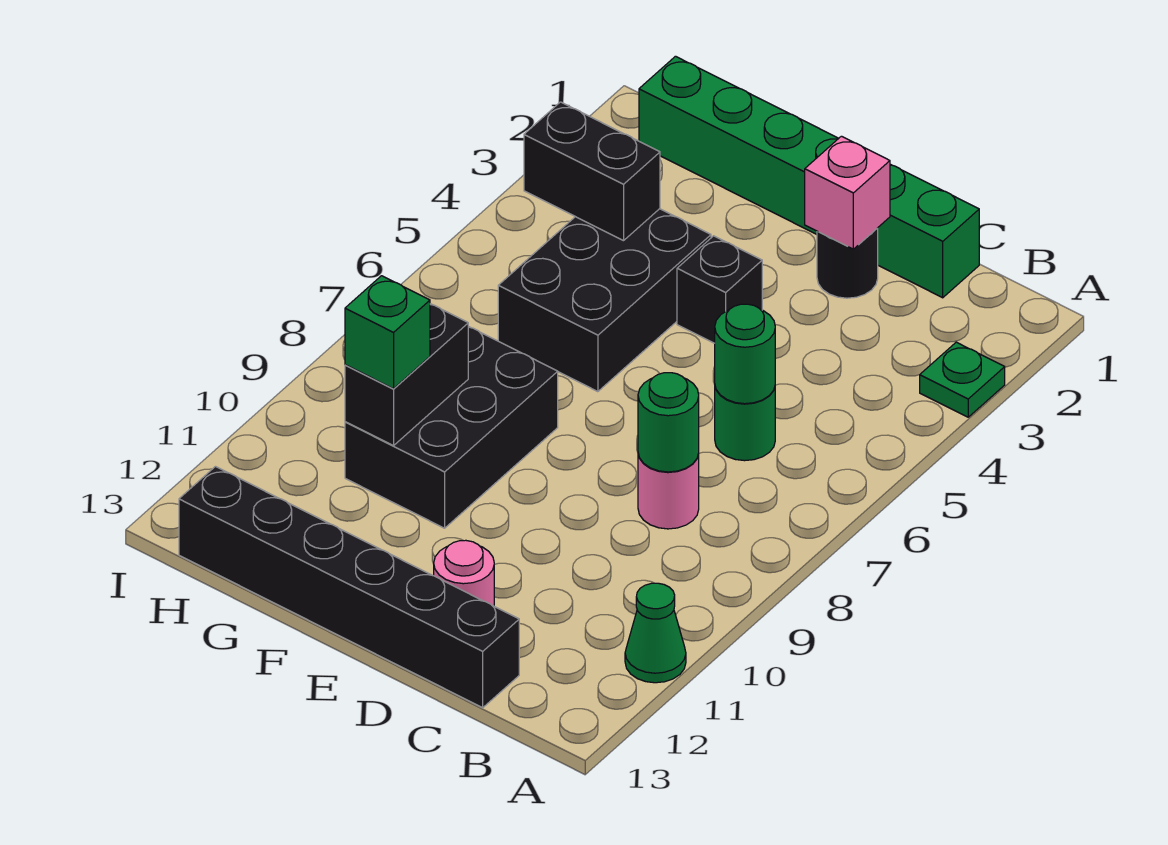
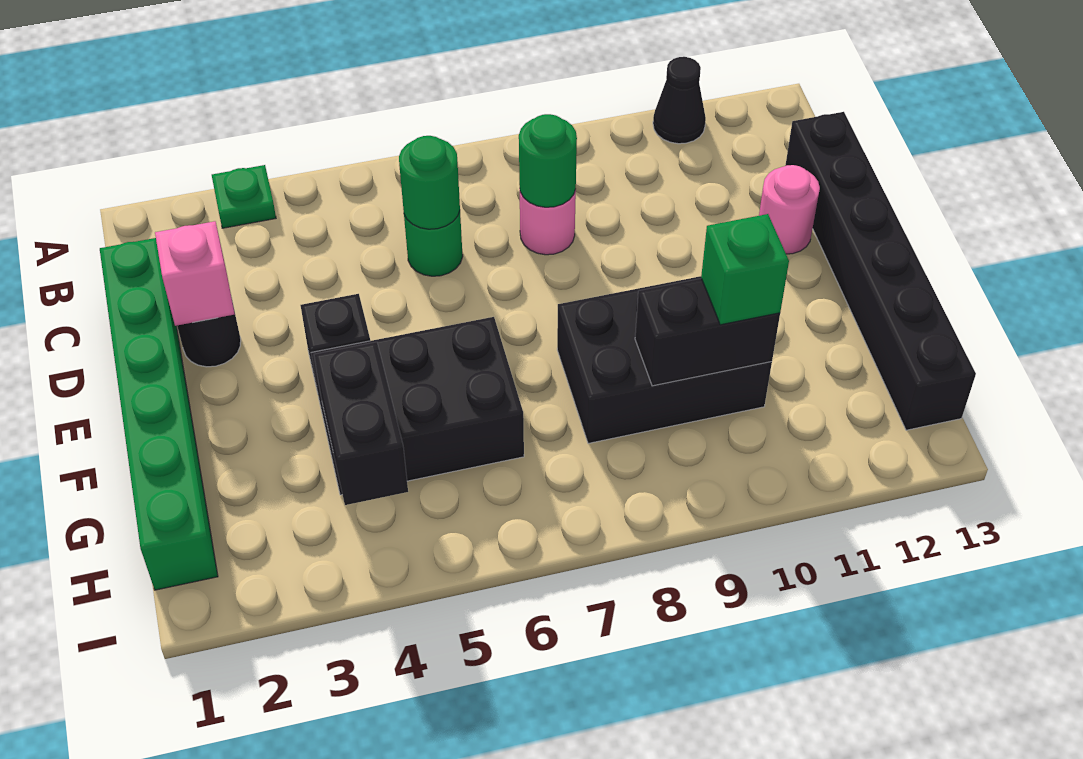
green 1x1 cone [625,583,686,683] -> black 1x1 cone [653,57,706,144]

